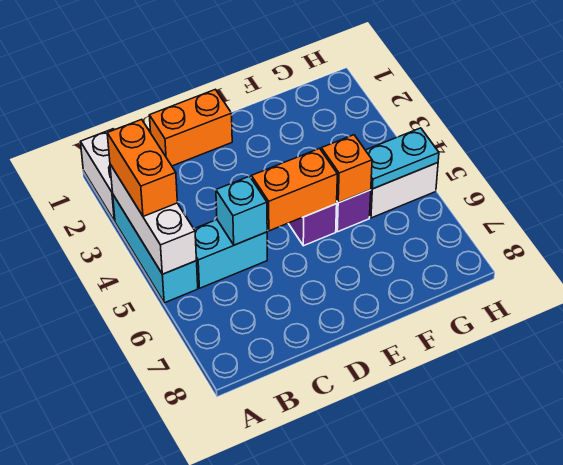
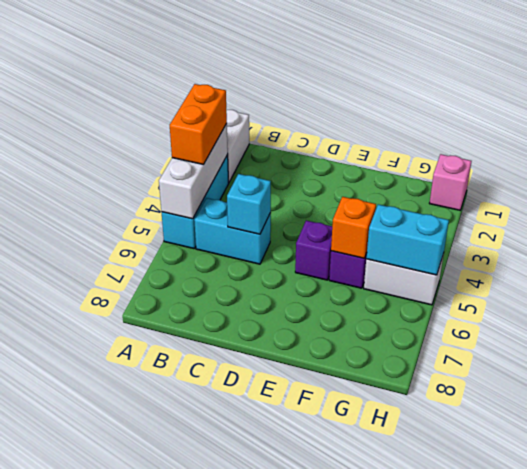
orange 1x2 brick [149,89,232,166] -> none
orange 1x2 brick [251,148,337,231] -> none
cyan 1x2 plate [366,128,439,189] -> cyan 1x2 brick [366,204,449,275]
none -> pink 1x1 brick [429,154,471,210]

